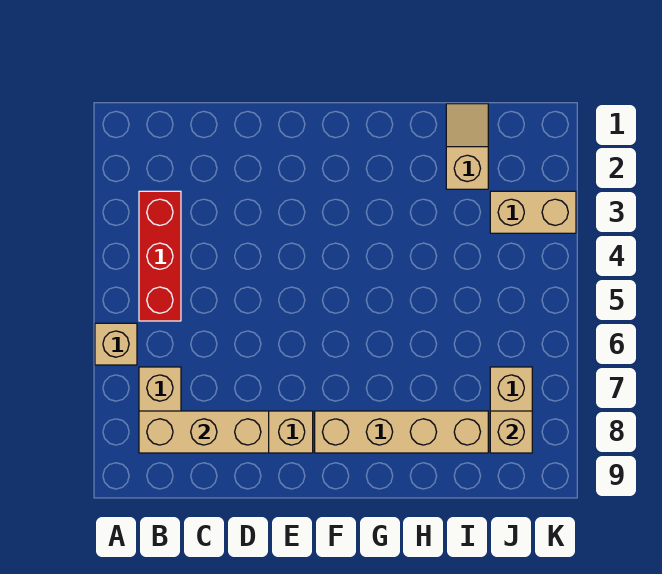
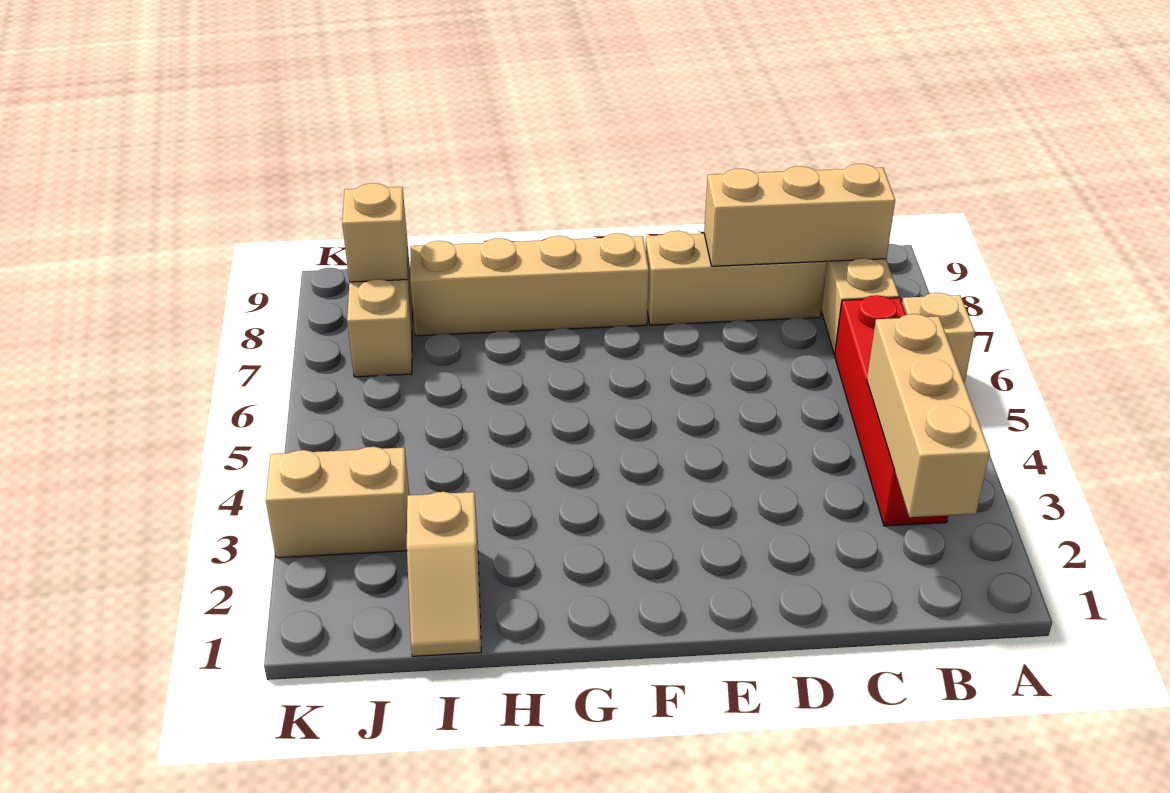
none -> tan 1x3 brick [867,314,990,517]
red 1x3 brick [139,191,181,321] -> red 1x4 brick [835,295,948,526]

